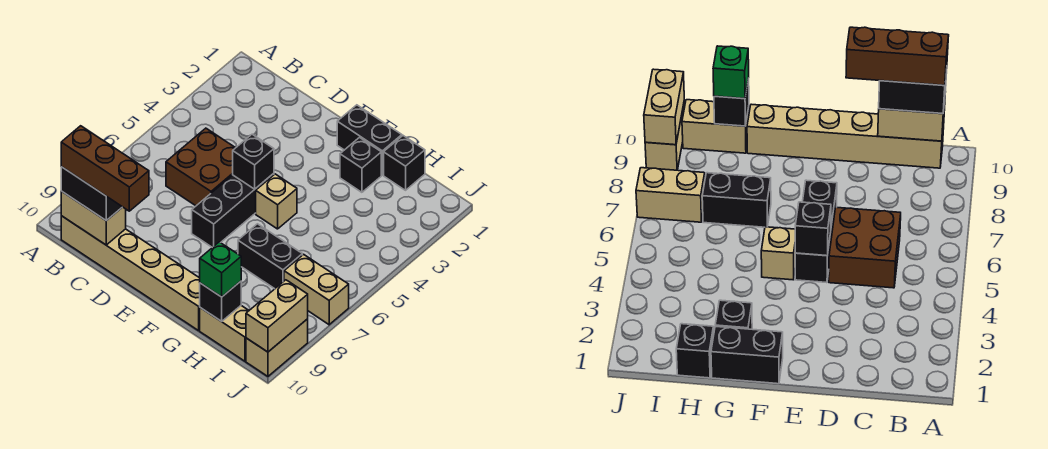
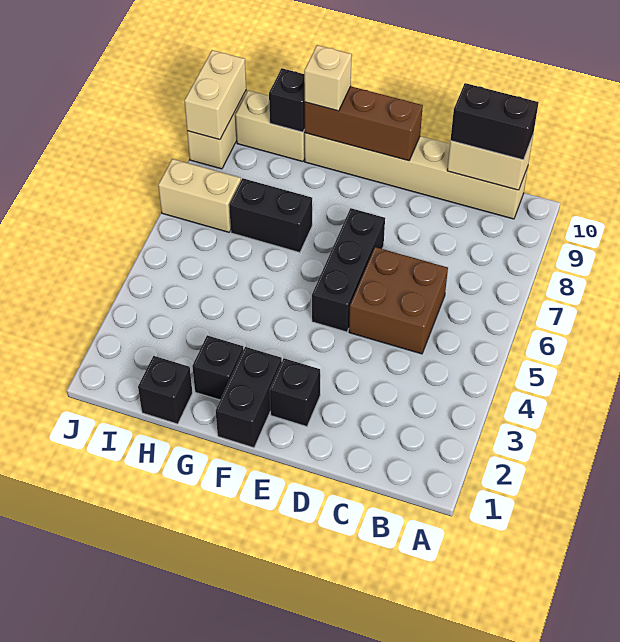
brown 1x3 brick [61,126,149,211] -> brown 1x3 brick moved to [305,86,423,161]
black 1x1 brick [233,134,274,189] -> black 1x1 brick moved to [270,358,320,427]
black 1x2 brick [337,105,402,175] -> black 1x2 brick turned to [216,347,282,448]
tan 1x1 brick [256,174,297,229] -> tan 1x1 brick moved to [304,45,352,111]
green 1x1 brick [200,242,241,297] -> none

